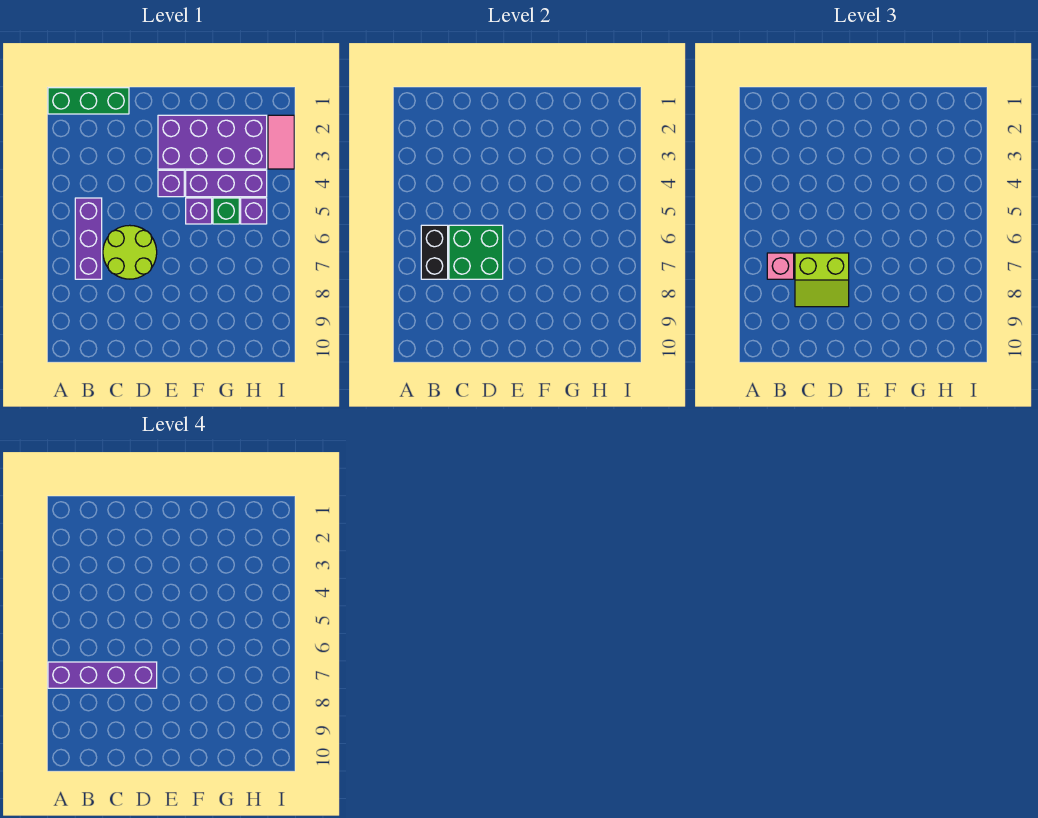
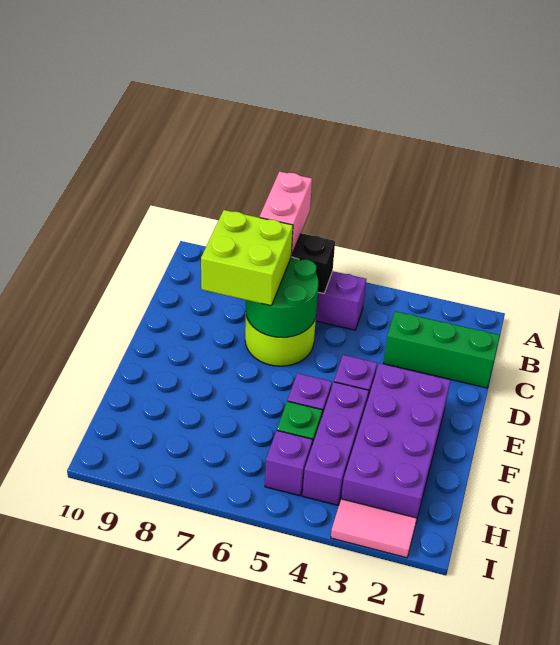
green 1x3 brick [48,88,129,114] -> green 1x3 brick turned to [384,311,500,388]
purple 1x4 brick [48,662,157,688] -> none
pink 1x1 brick [767,253,794,279] -> pink 1x2 brick [260,172,312,255]
green 2x2 brick [449,225,503,279] -> green 2x2 round brick [246,257,318,338]
lime 2x2 slope [795,253,849,307] -> lime 2x2 brick [201,210,293,306]

